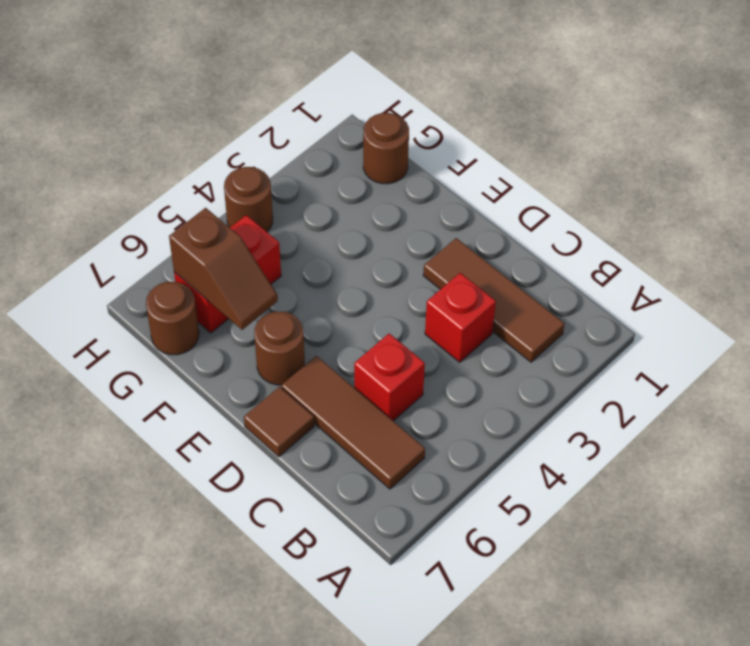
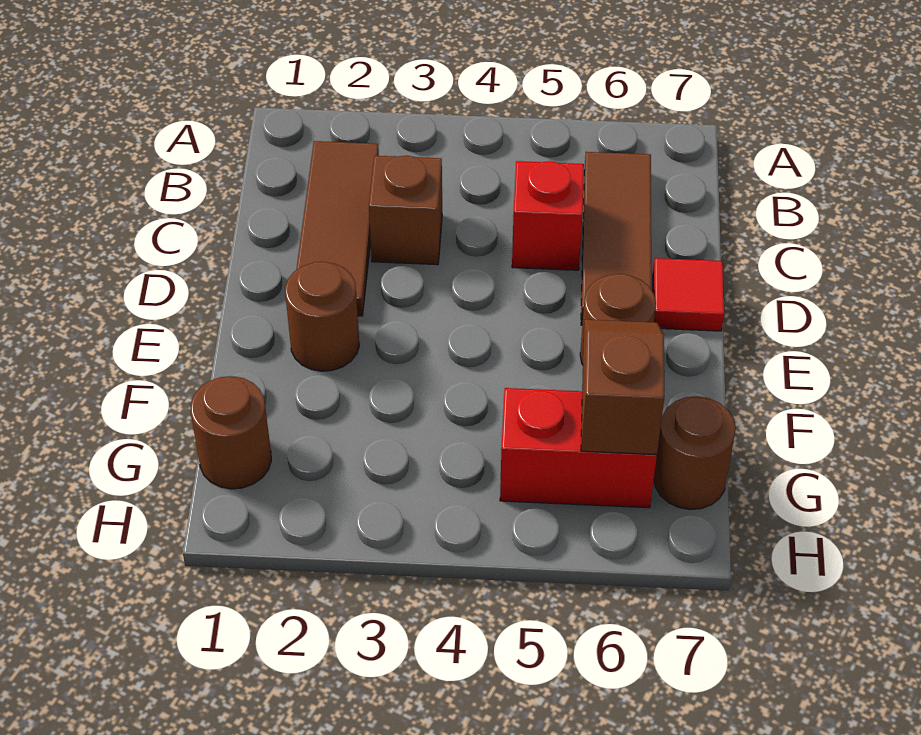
red 1x1 brick [425,273,496,362] -> brown 1x1 brick [369,156,442,265]
brown 1x1 tile [244,387,314,457] -> red 1x1 tile [653,258,724,331]
brown 1x1 round brick [224,167,273,232] -> brown 1x1 round brick moved to [285,262,359,371]

